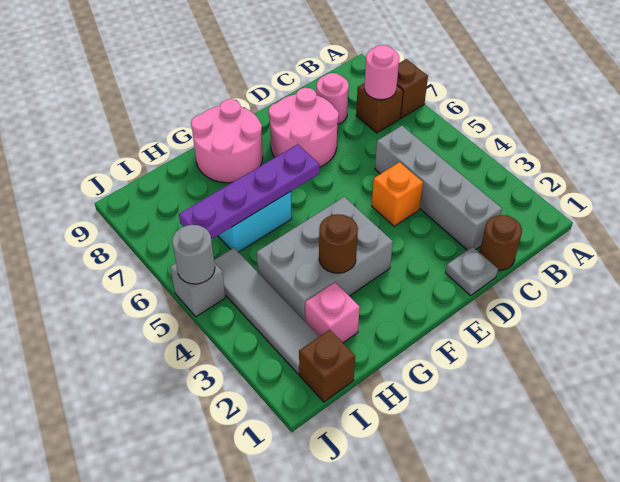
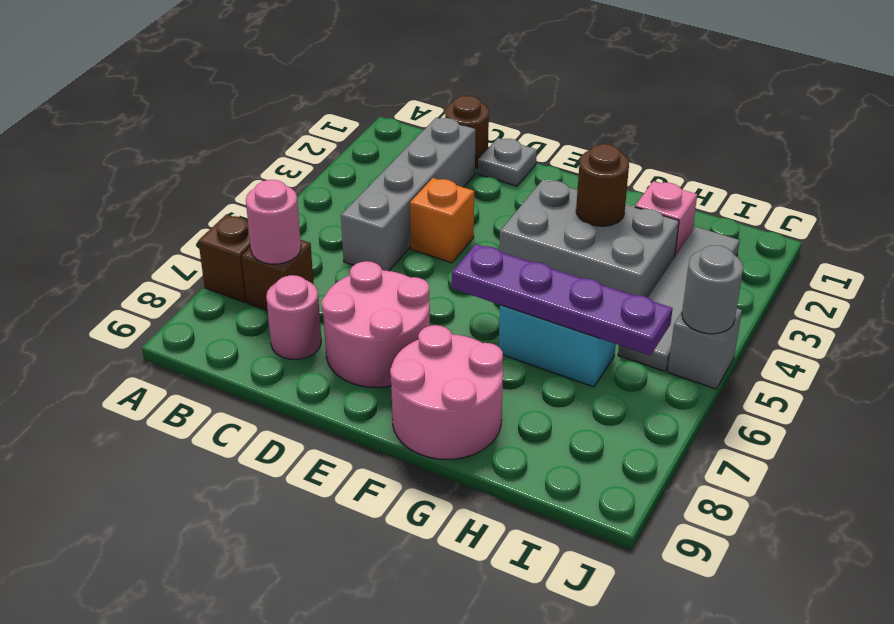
brown 1x1 brick [299,330,355,402] -> none

